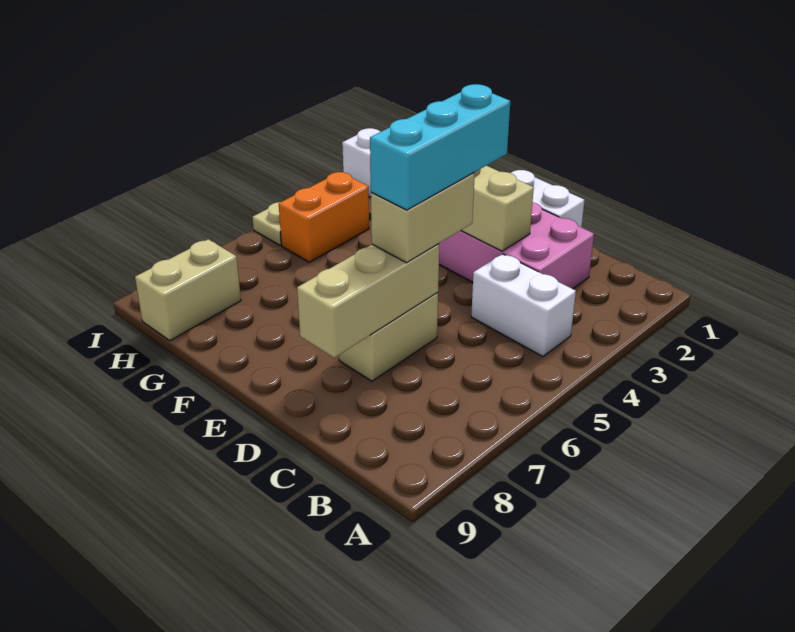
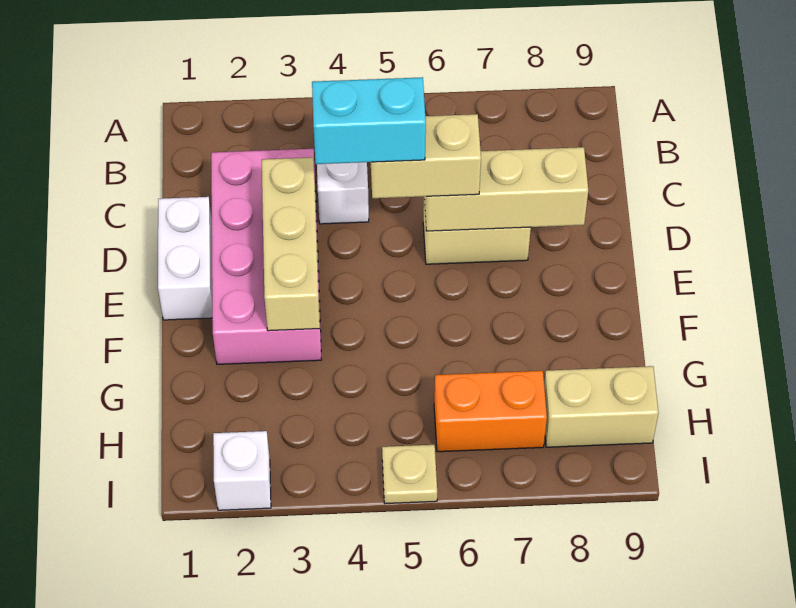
cyan 1x3 brick [370,84,510,210] -> cyan 1x2 brick [312,77,426,164]
orange 1x2 brick [279,172,369,262] -> orange 1x2 brick moved to [434,371,547,452]

